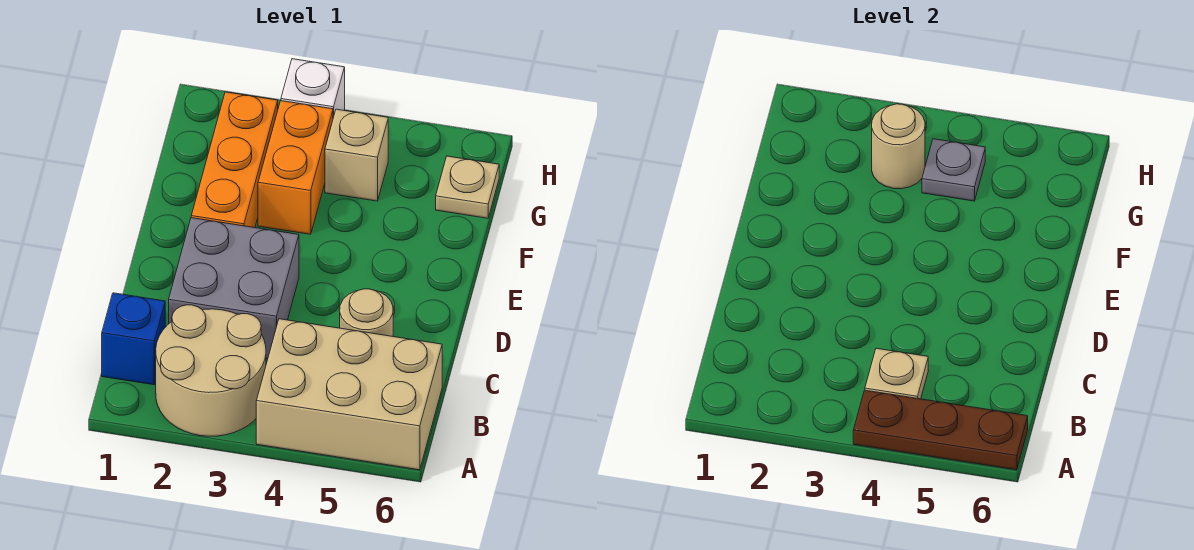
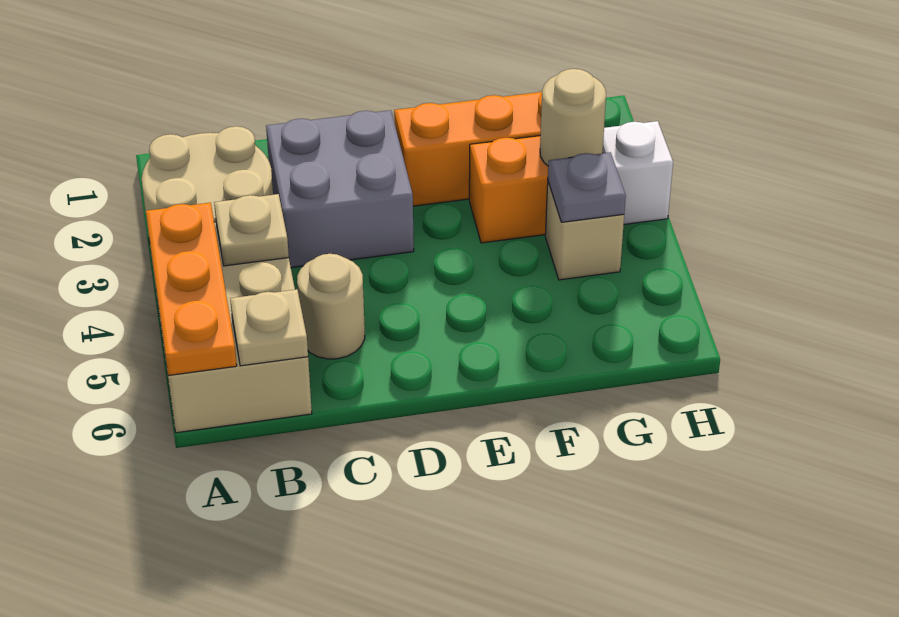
brown 1x3 plate [853,390,1028,470] -> orange 1x3 plate [146,203,237,376]
blue 1x1 brick [102,293,165,385] -> none
tan 1x1 plate [436,156,499,218] -> tan 1x1 plate moved to [230,289,308,366]

